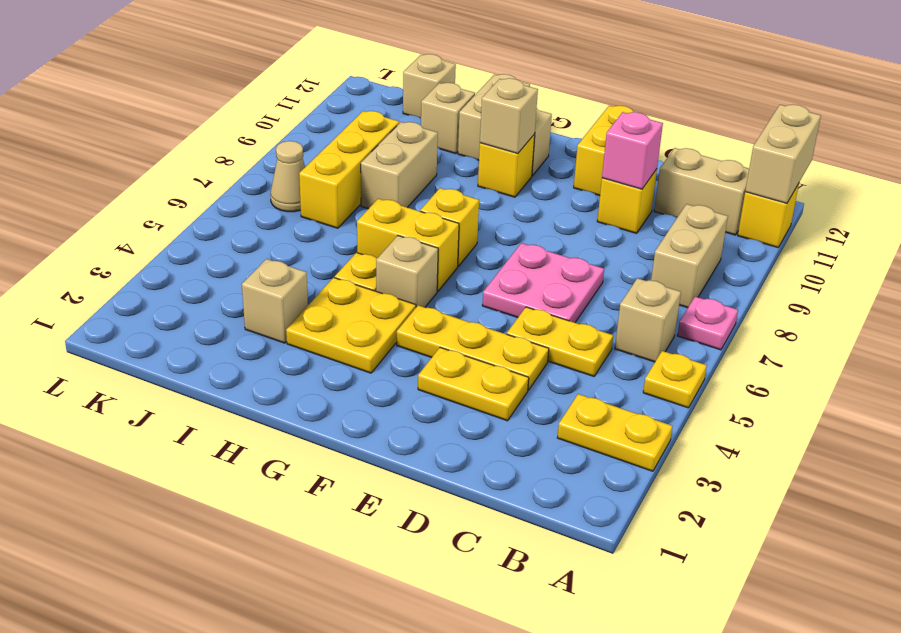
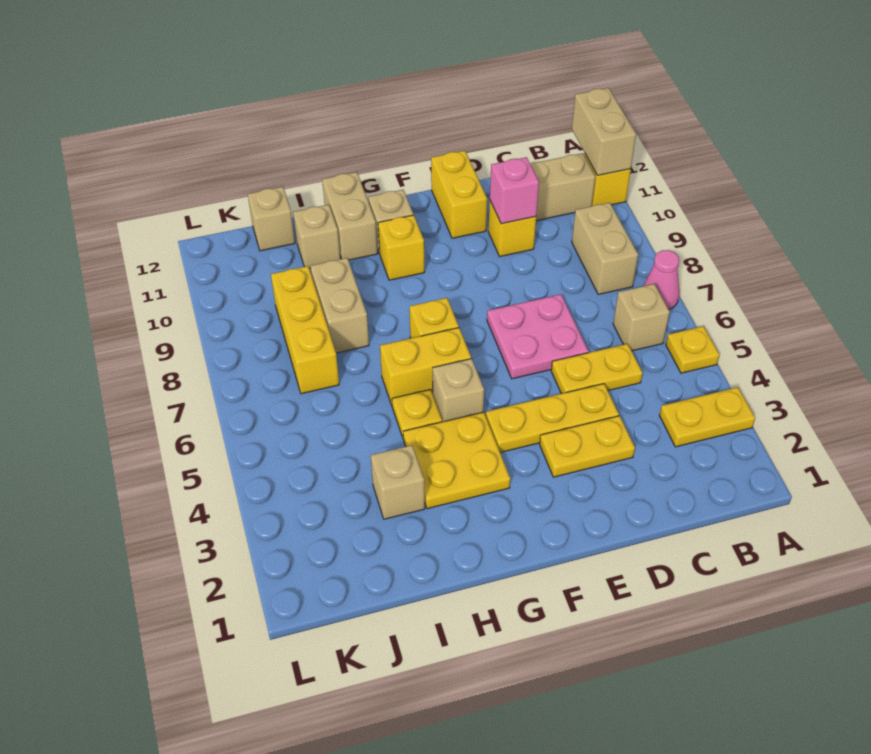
pink 1x1 plate [677,297,738,350] -> pink 1x1 cone [643,250,679,309]
tan 1x1 brick [480,78,538,154] -> none
tan 1x1 cone [270,141,305,212] -> none

